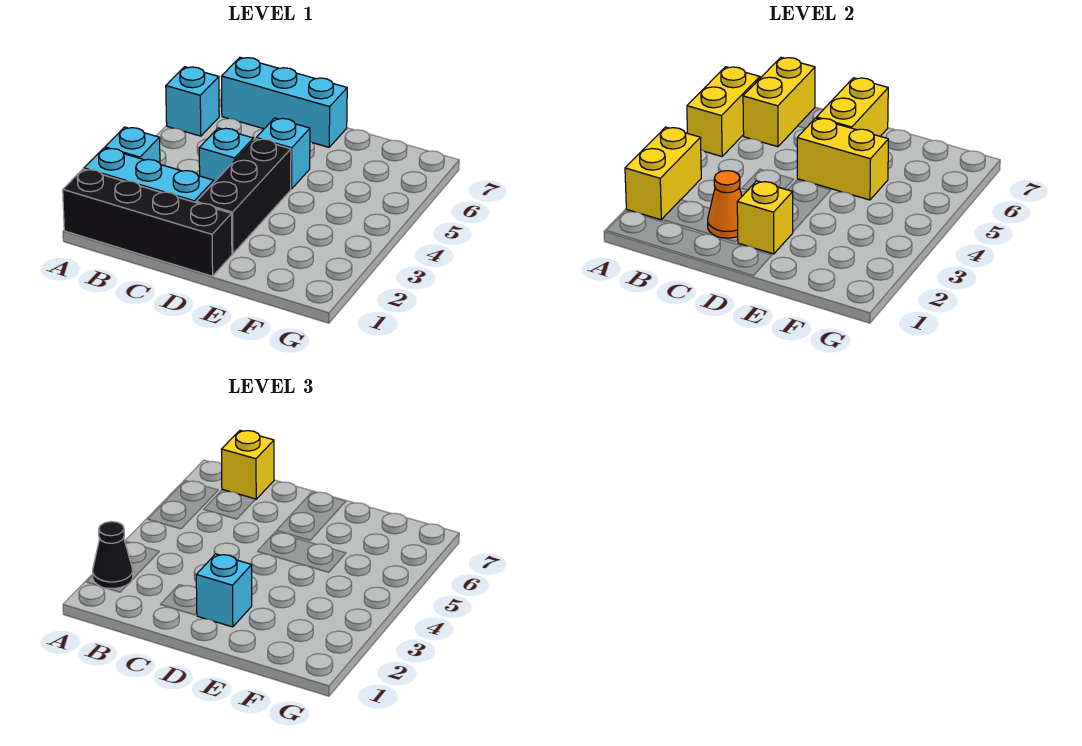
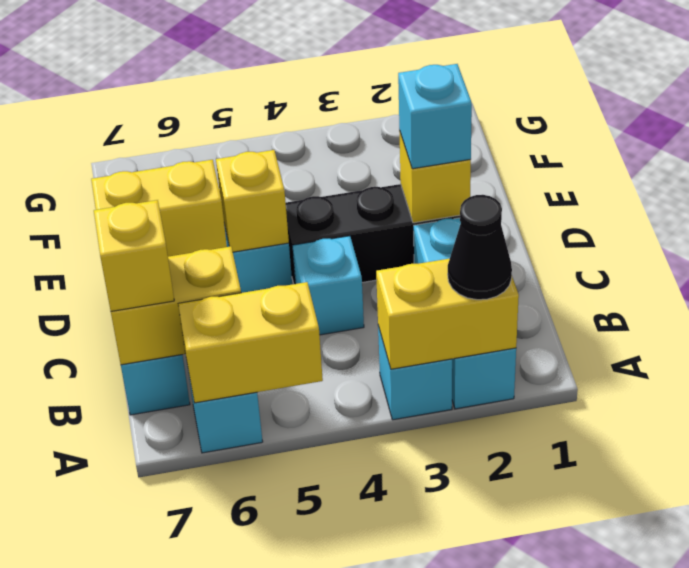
black 1x4 brick [63,169,232,276] -> none
orange 1x1 cone [708,171,742,238] -> none
yellow 1x2 brick [797,118,888,200] -> yellow 1x1 brick [216,150,289,252]

